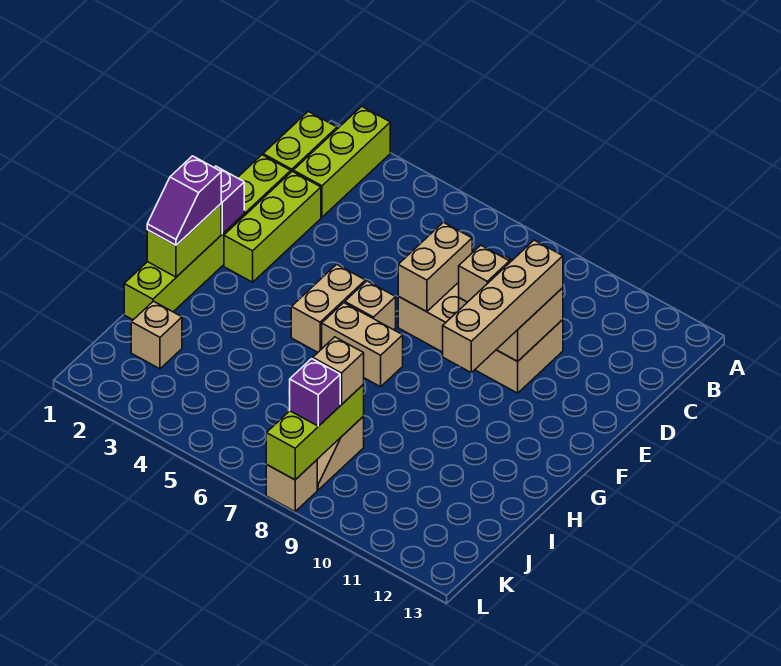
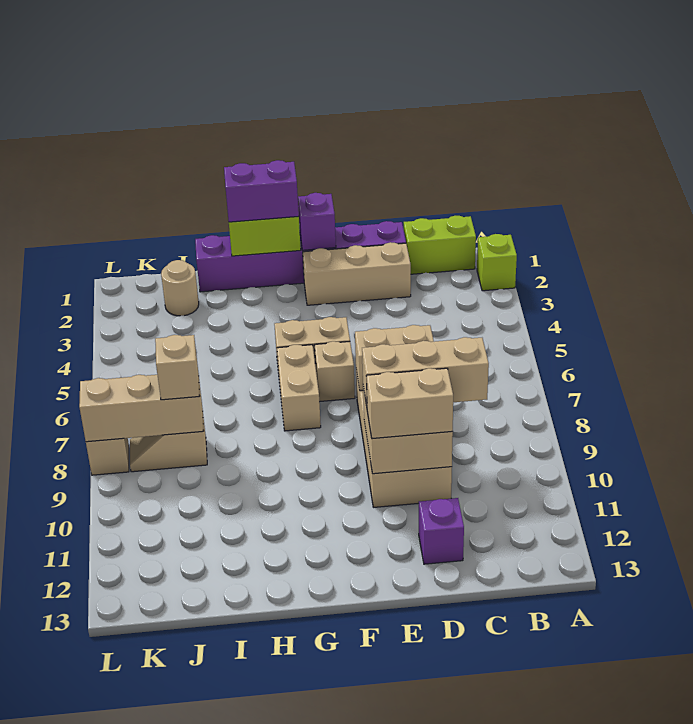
lime 1x3 brick [293,106,390,217] -> lime 1x1 brick [477,234,517,291]
lime 1x6 brick [124,155,291,320] -> purple 1x6 brick [195,221,406,292]
lime 1x3 brick [224,171,321,282] -> tan 1x3 brick [303,242,411,305]
tan 1x4 brick [443,240,563,373] -> tan 1x2 brick [366,368,453,439]
tan 1x1 brick [459,245,510,302] -> tan 1x3 brick [362,337,489,406]
purple 1x2 slope [147,156,221,245] -> purple 1x2 brick [224,160,299,222]
tan 1x1 brick [131,301,182,369] -> tan 1x1 round brick [161,260,199,316]
lime 1x3 brick [266,385,364,480] -> tan 1x3 brick [79,373,203,442]
purple 1x1 brick [289,359,340,426] -> purple 1x1 brick moved to [419,498,464,564]

